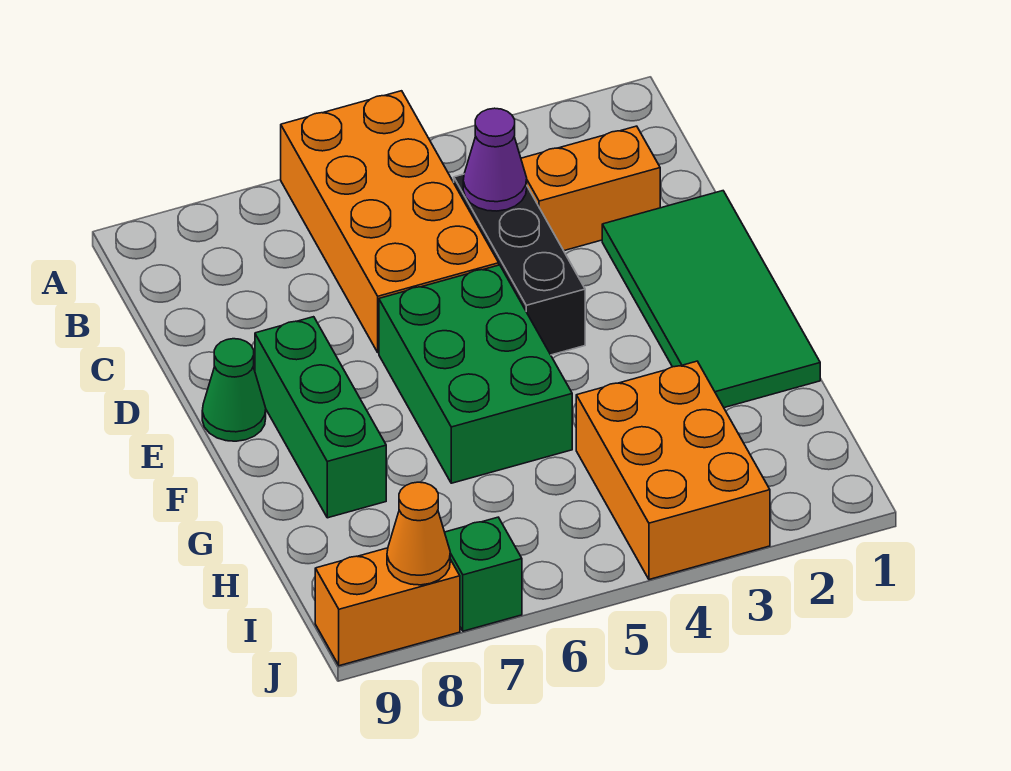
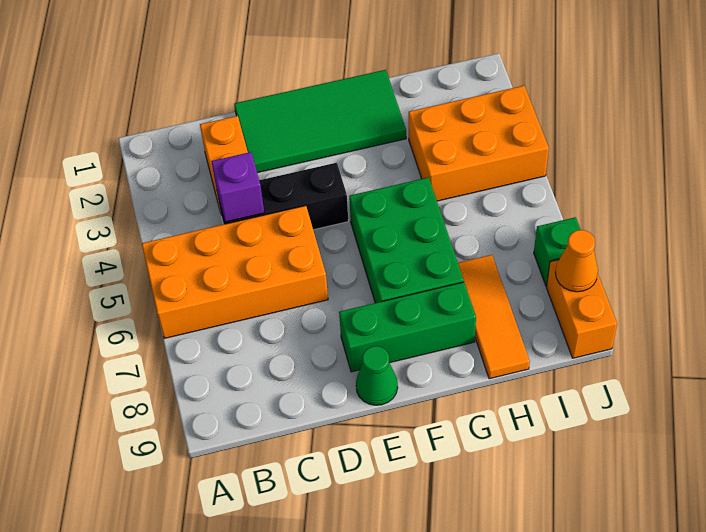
purple 1x1 cone [463,108,527,211] -> purple 1x1 brick [211,152,264,222]
green 2x3 brick [379,265,572,483] -> green 2x3 brick turned to [349,177,464,303]
none -> orange 1x3 tile [458,255,530,379]

